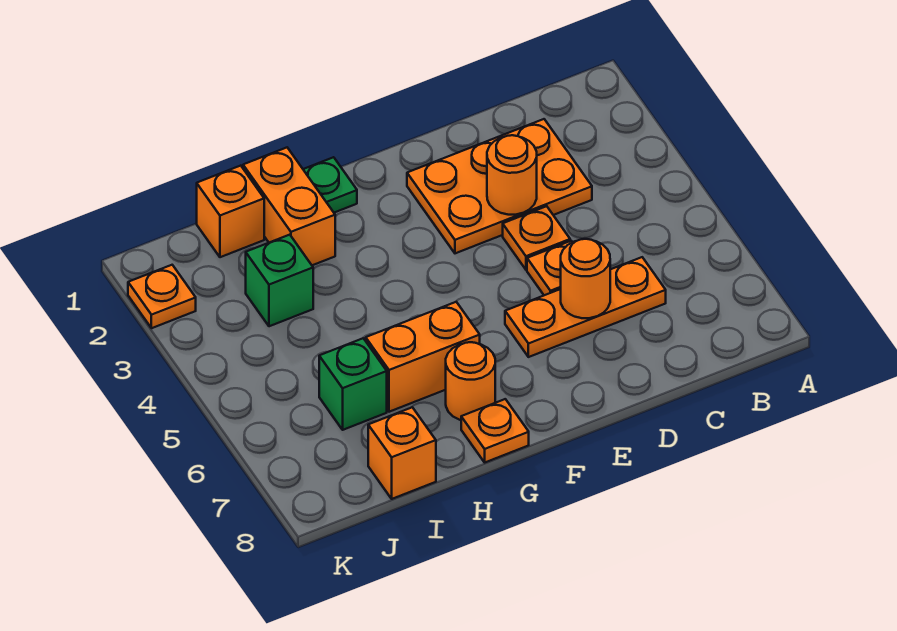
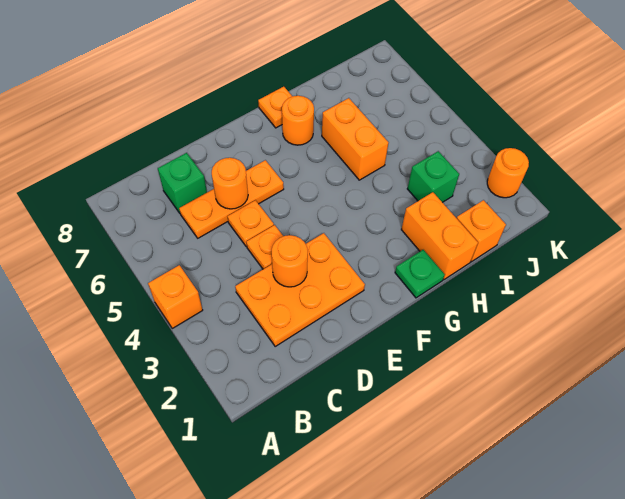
orange 1x2 brick [366,302,480,412] -> orange 1x2 brick turned to [322,98,388,180]
green 1x1 brick [319,338,387,430] -> green 1x1 brick moved to [158,153,207,213]
orange 1x1 brick [368,407,436,499] -> orange 1x1 brick moved to [148,265,203,328]
orange 1x1 plate [128,265,196,328] -> orange 1x1 round brick [487,148,529,198]

